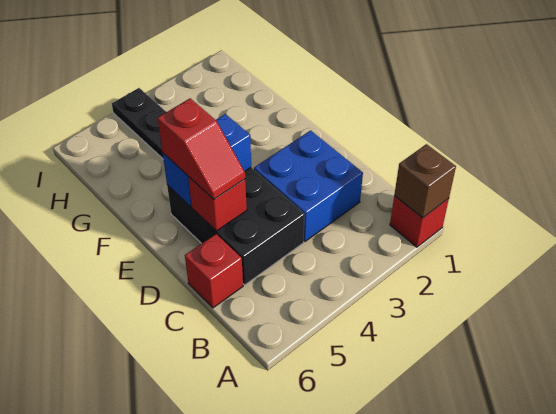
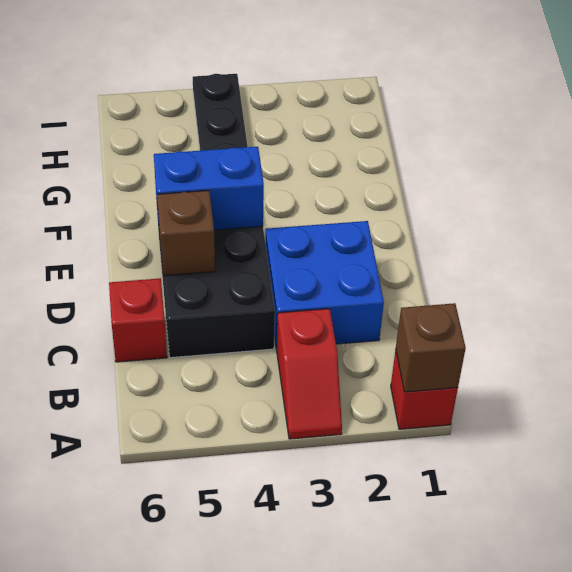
red 1x1 brick [188,177,247,231] -> brown 1x1 brick [157,191,215,276]
red 1x2 slope [158,98,245,199] -> red 1x2 slope moved to [277,309,342,439]

